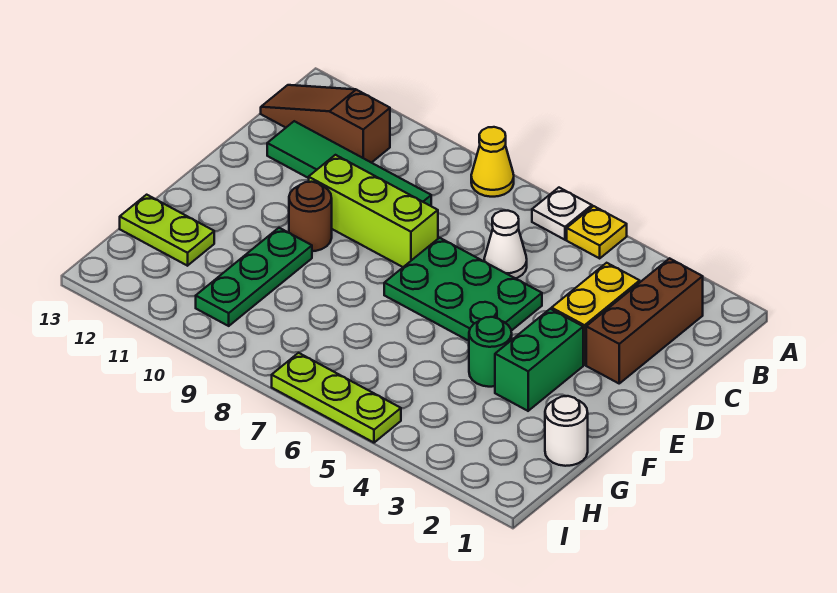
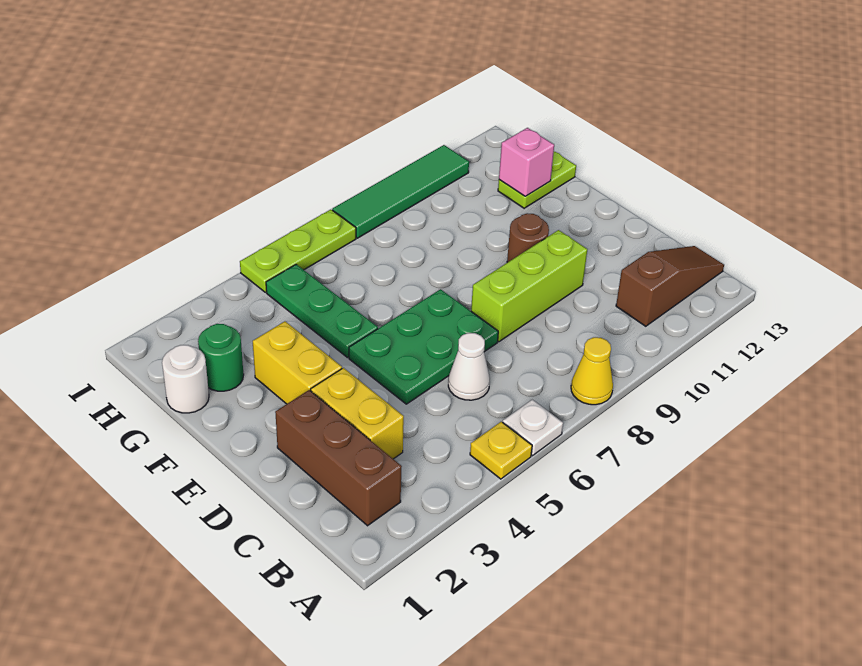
green 1x4 tile [267,121,431,206] -> green 1x4 tile moved to [332,145,469,238]
green 1x2 brick [495,309,583,411] -> yellow 1x2 brick [253,321,342,404]
green 1x1 round brick [469,317,512,387] -> green 1x1 round brick moved to [198,324,244,391]
green 1x3 plate [196,228,312,326] -> green 1x3 plate moved to [266,264,378,358]
none -> pink 1x1 brick [499,128,554,196]

